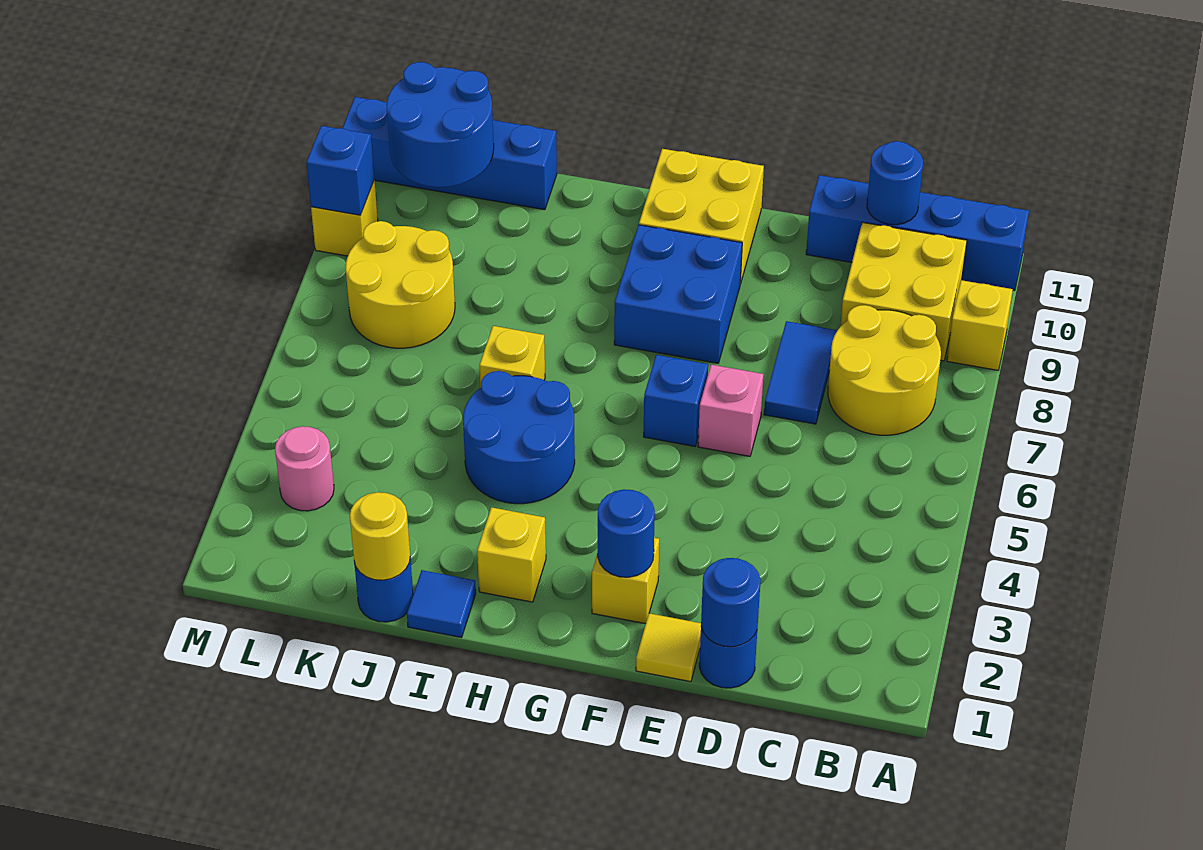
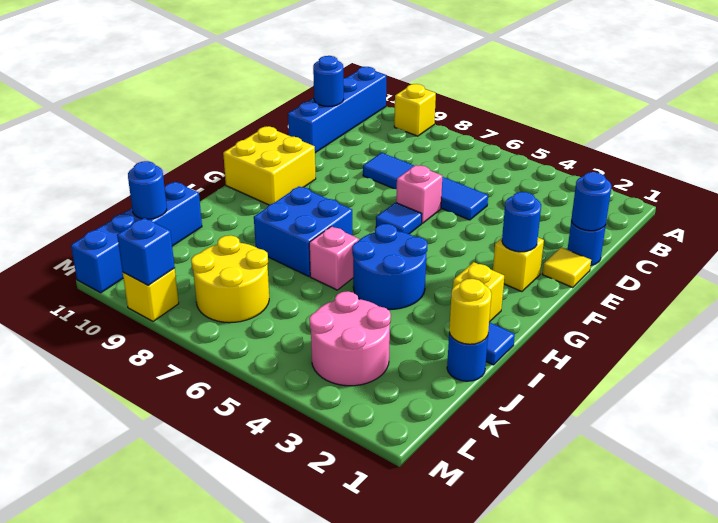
yellow 2x2 round brick [828,305,941,435] -> none
yellow 2x2 brick [840,222,967,361] -> none
blue 1x2 tile [764,321,837,424] -> blue 1x4 tile [363,153,488,220]
blue 1x1 brick [644,355,708,446] -> blue 1x1 tile [376,203,422,234]
blue 2x2 brick [614,225,742,363] -> blue 2x2 brick moved to [254,186,352,276]
yellow 1x1 brick [479,326,545,388] -> pink 1x1 brick [309,226,359,290]
blue 2x2 round brick [387,62,494,187] -> blue 1x1 round brick [128,161,167,219]
pink 1x1 round brick [275,426,334,511] -> pink 2x2 round brick [309,291,391,386]

